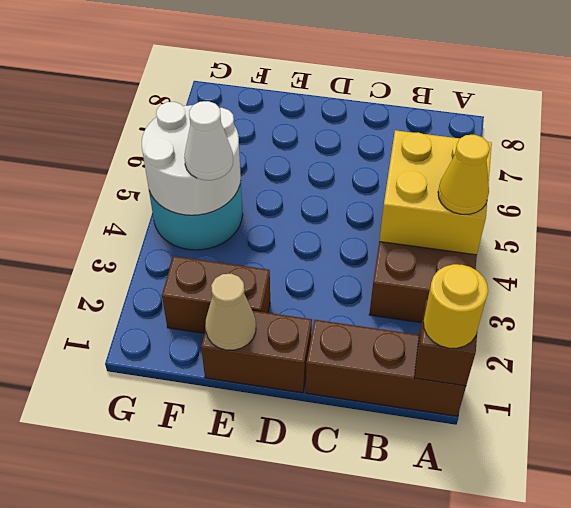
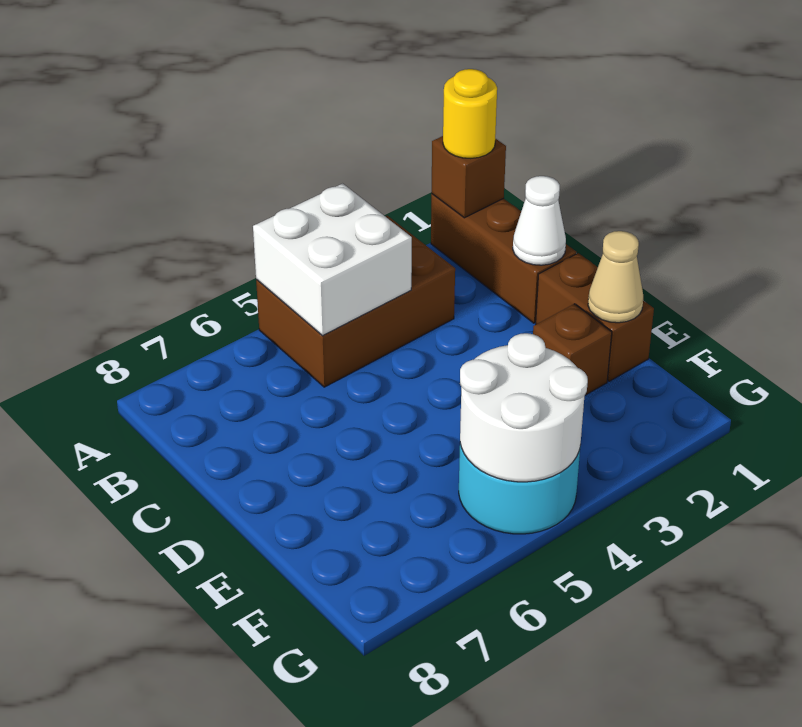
yellow 2x2 brick [379,130,492,255] -> white 2x2 brick [253,184,412,336]
yellow 1x1 cone [438,135,490,214] -> none
brown 1x2 brick [162,256,270,333] -> brown 1x1 brick [533,304,612,395]
white 1x1 cone [184,101,233,180] -> white 1x1 cone moved to [513,176,566,265]

